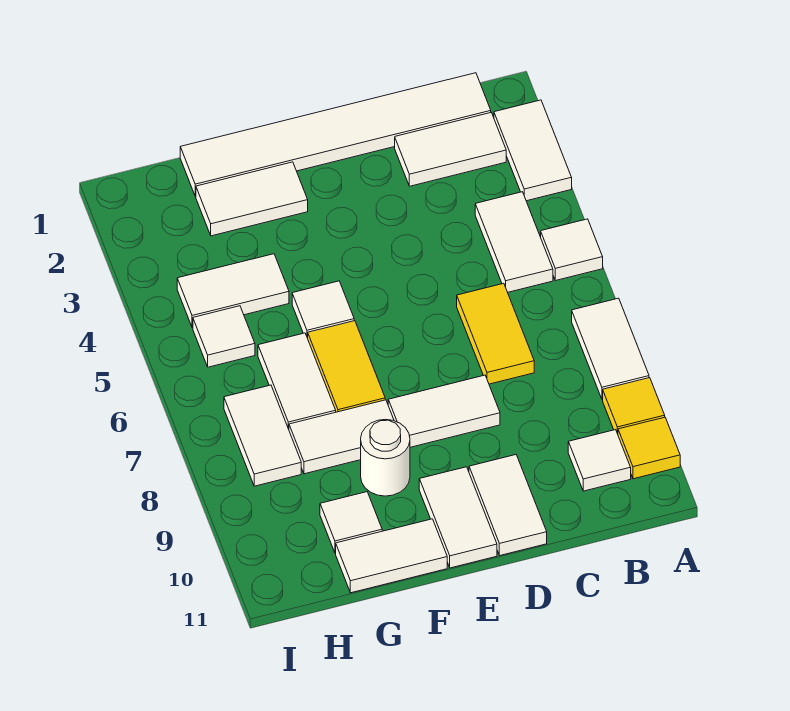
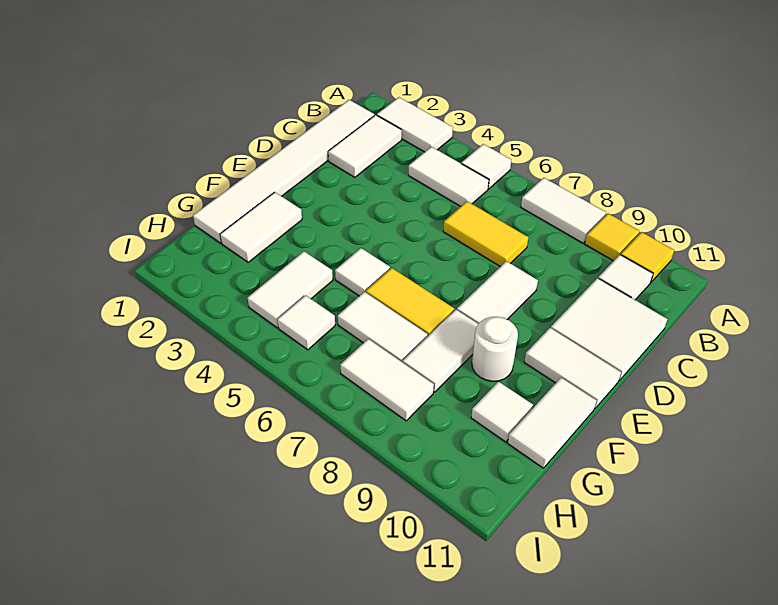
white 1x2 tile [469,455,547,555] -> white 2x2 tile [551,278,667,381]

